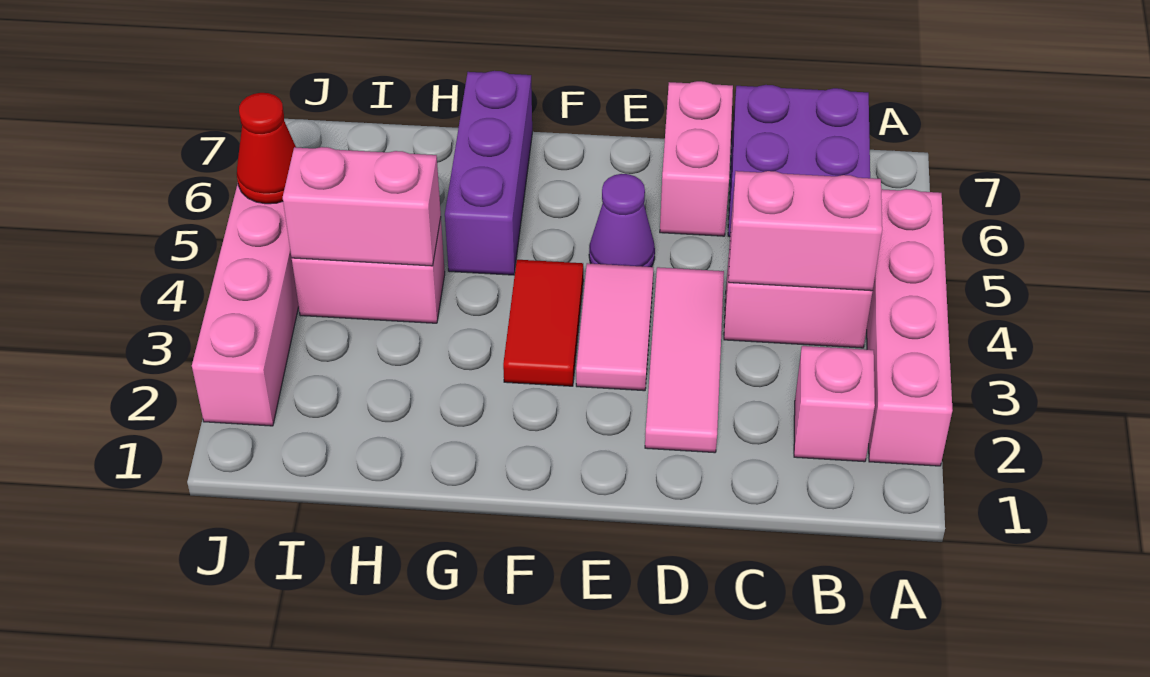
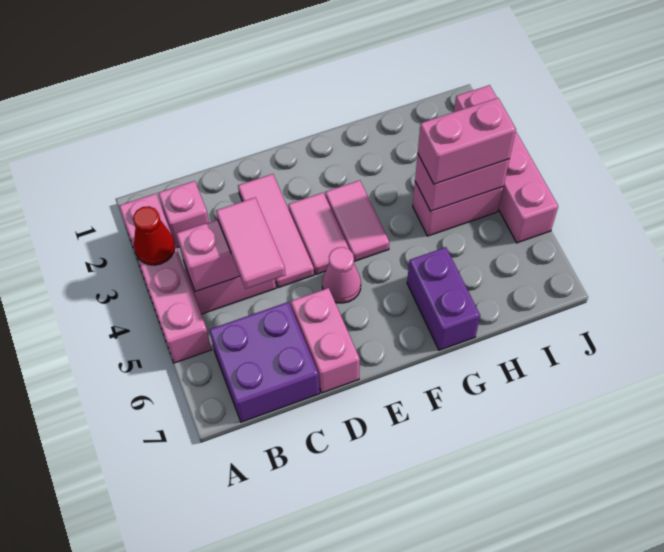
none -> pink 1x2 tile [216,198,285,289]
purple 1x1 cone [589,174,655,267] -> pink 1x1 cone [322,247,361,303]
red 1x2 tile [503,260,583,386] -> pink 1x2 tile [325,180,389,261]
purple 1x3 brick [445,71,532,275] -> purple 1x2 brick [407,247,480,350]
none -> pink 1x2 brick [418,98,516,184]
red 1x1 cone [237,93,296,204] -> red 1x1 cone moved to [133,206,175,265]

